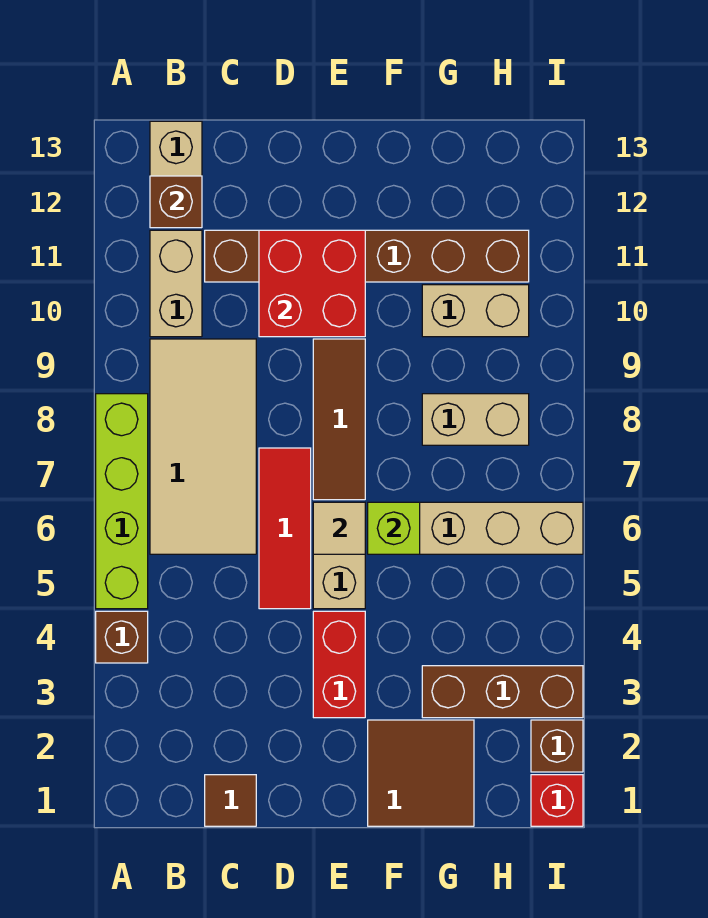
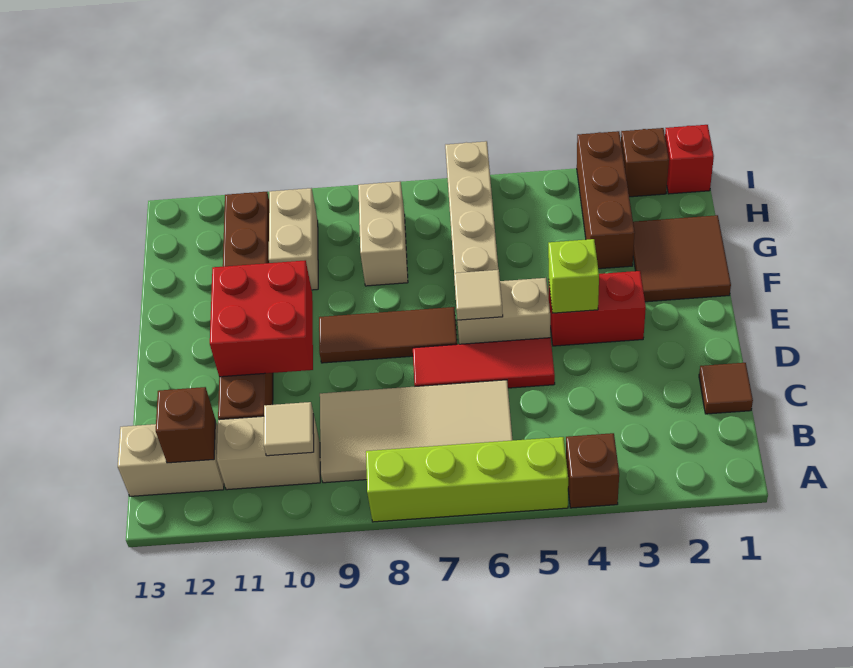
none -> tan 1x1 tile [264,402,314,456]
lime 1x1 brick [368,502,420,554] -> lime 1x1 brick moved to [548,239,599,313]

